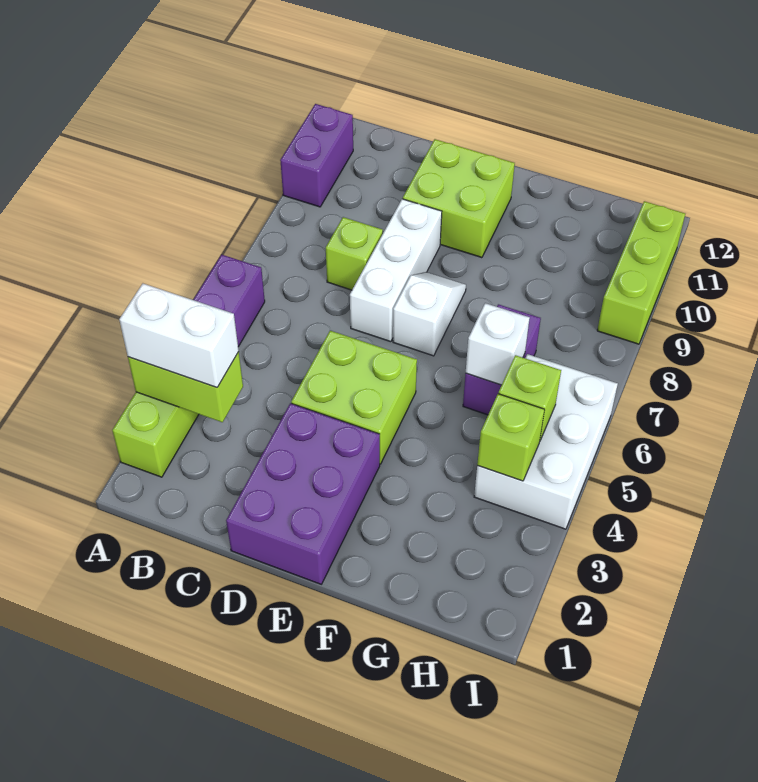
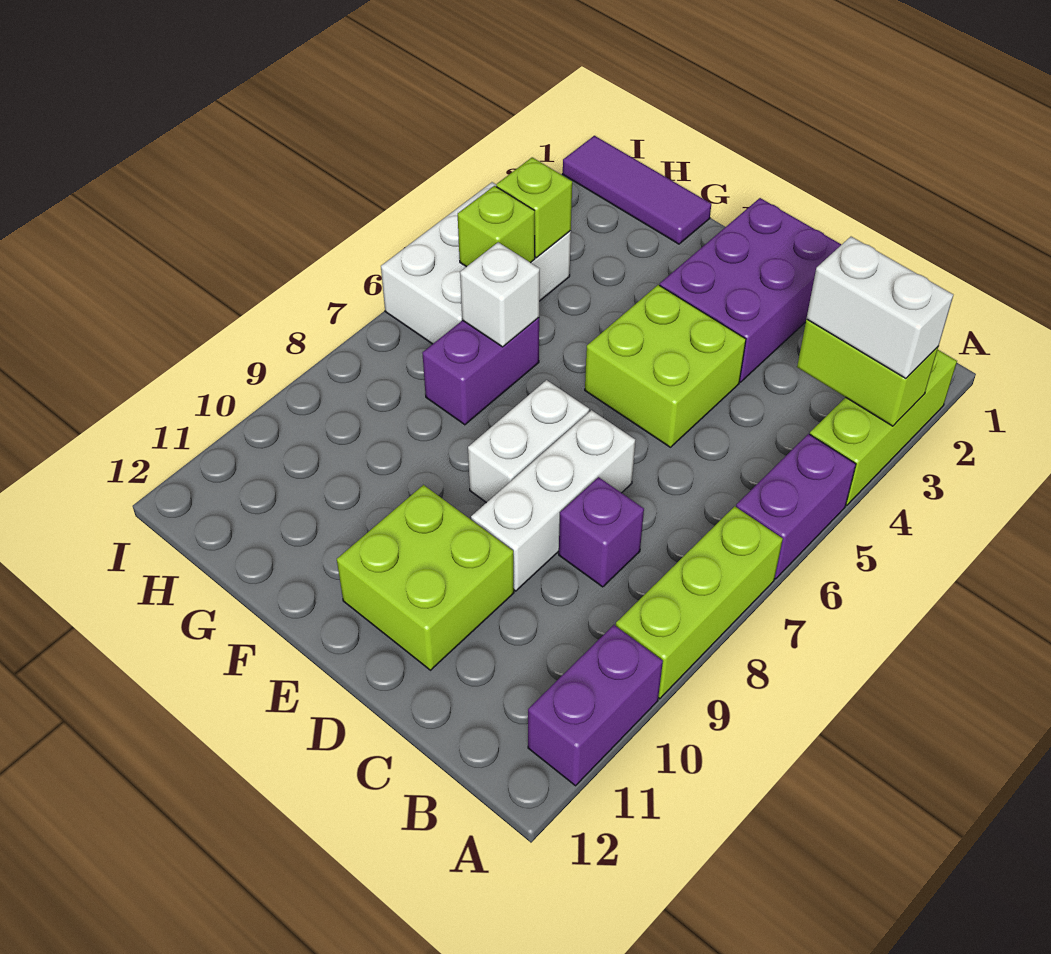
lime 1x1 brick [326,217,383,290] -> purple 1x1 brick [559,477,644,587]
white 1x2 slope [393,272,466,356] -> white 1x2 brick [468,380,589,503]
none -> purple 1x3 tile [563,136,711,244]
lime 1x3 brick [597,201,685,344] -> lime 1x3 brick moved to [616,506,783,699]

